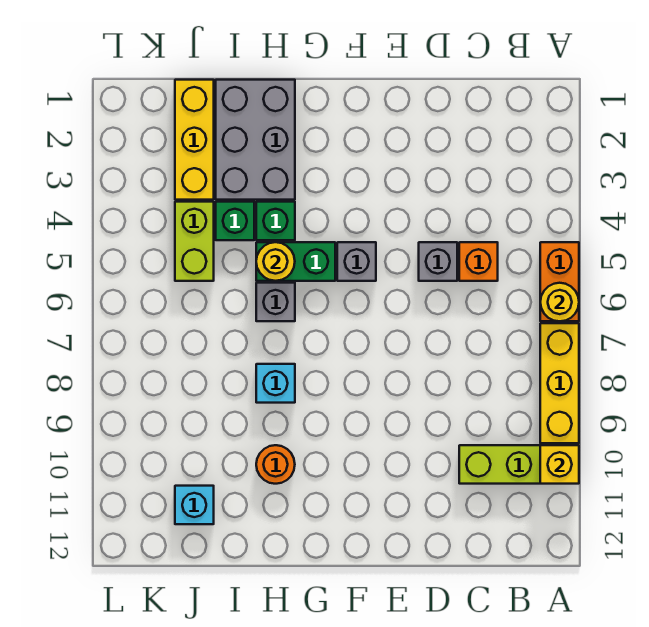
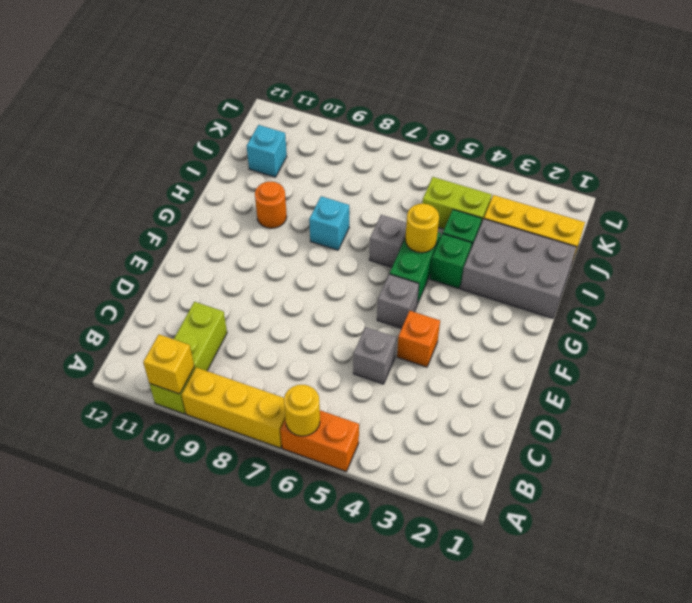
orange 1x1 brick [459,242,498,281] -> orange 1x1 brick moved to [397,311,440,367]

